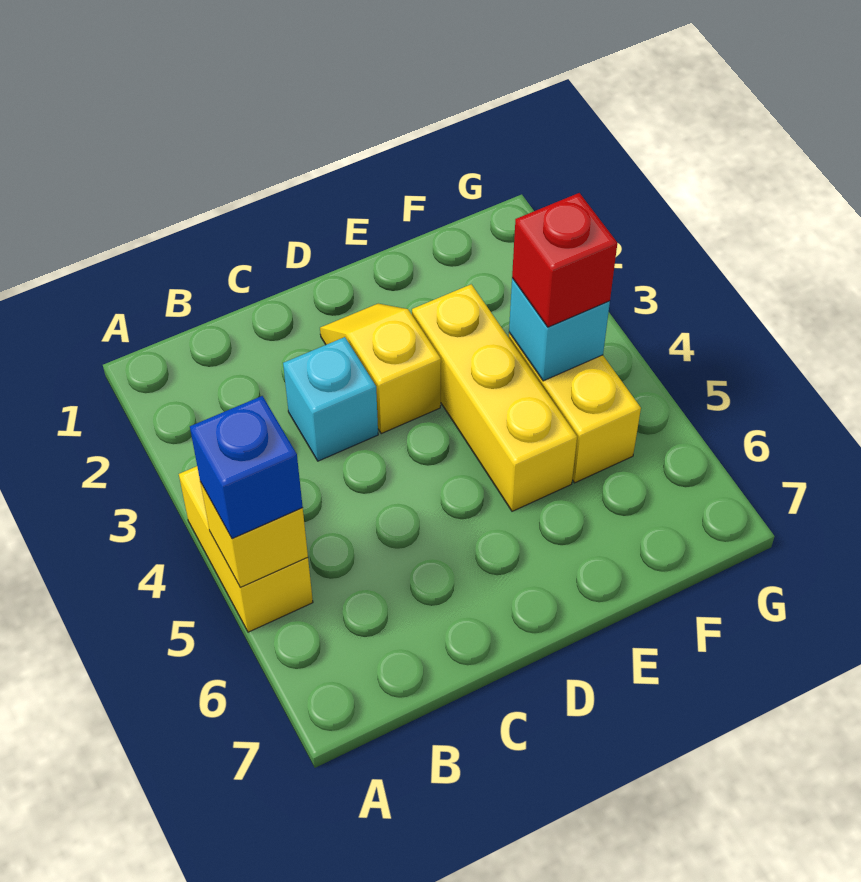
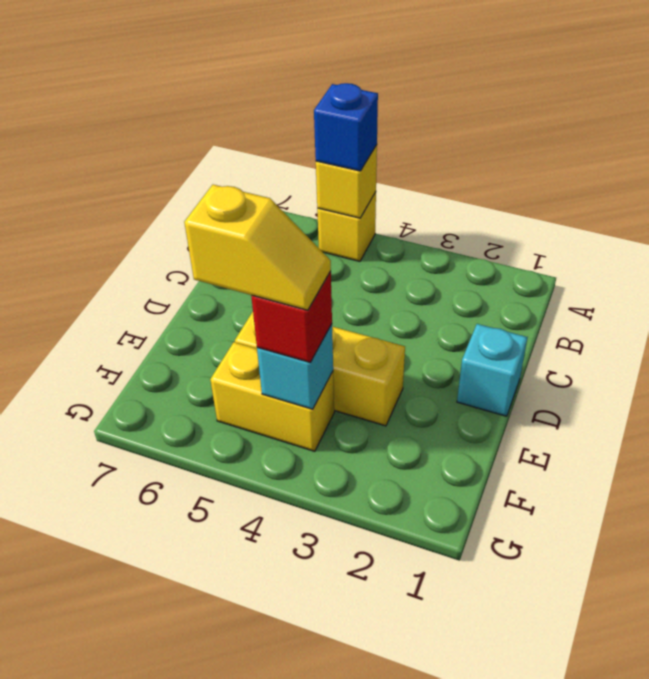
yellow 1x2 brick [179,466,313,632] -> yellow 1x1 brick [317,192,376,261]
cyan 1x1 brick [283,337,378,461] -> cyan 1x1 brick moved to [457,324,528,416]
yellow 1x2 slope [320,304,441,434] -> yellow 1x2 slope moved to [184,185,331,310]

